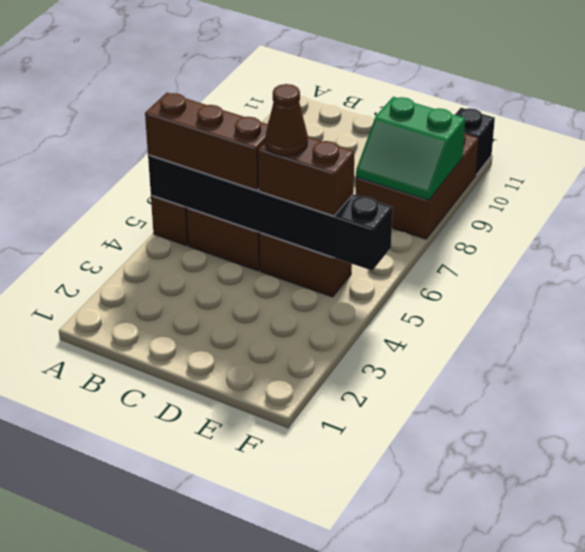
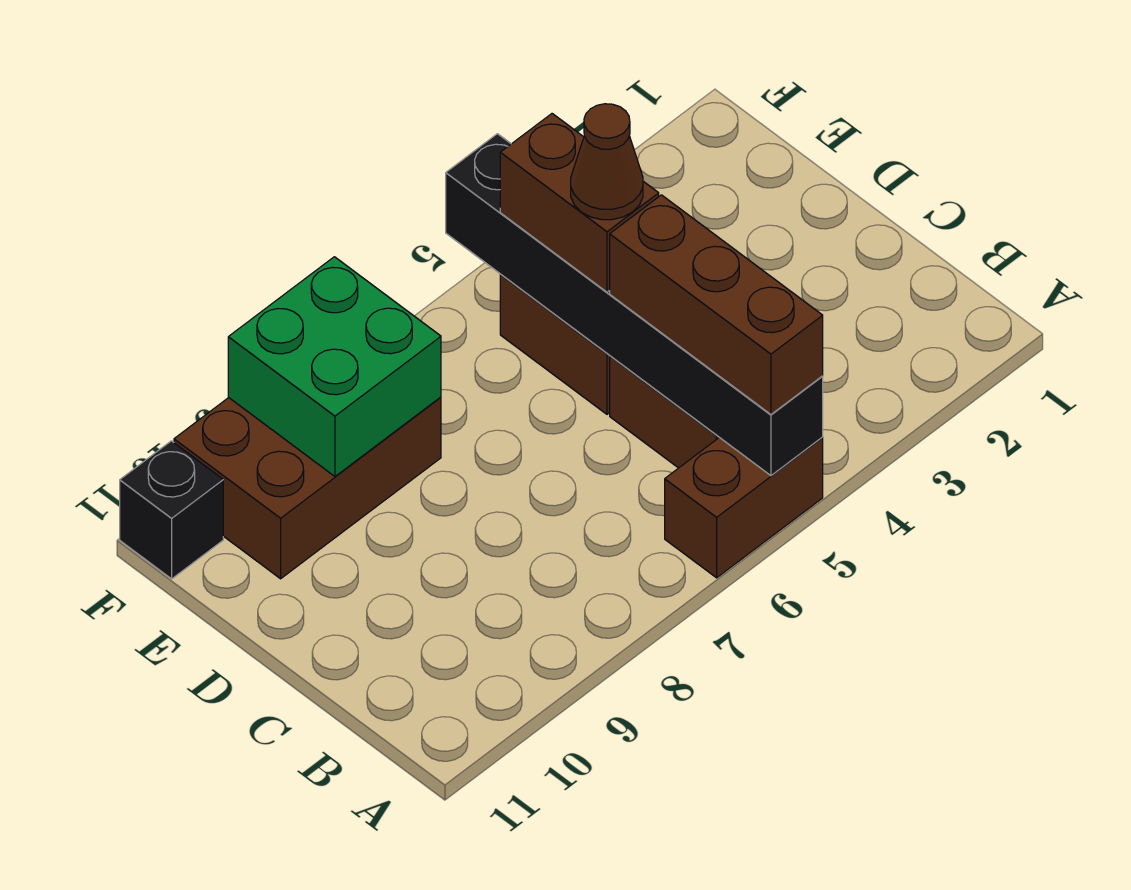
green 2x2 slope [356,97,465,200] -> green 2x2 brick [228,257,441,476]

